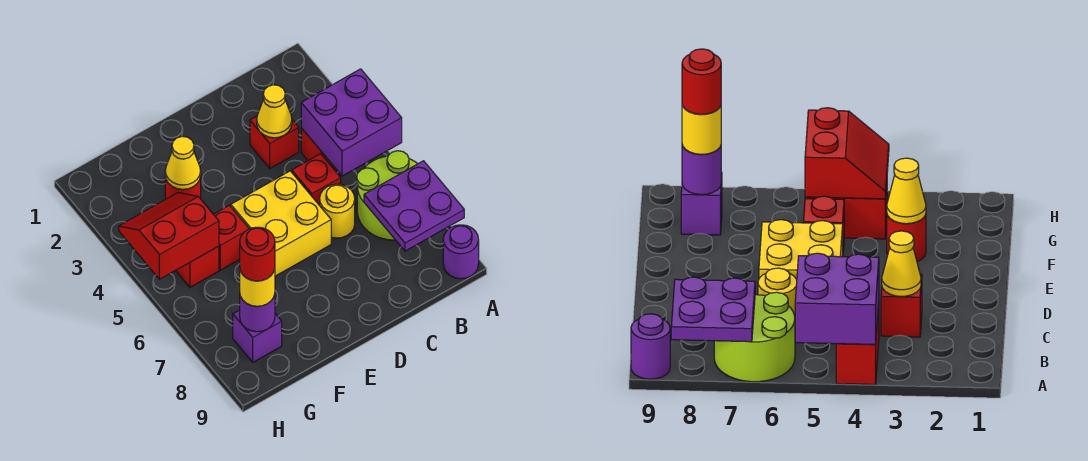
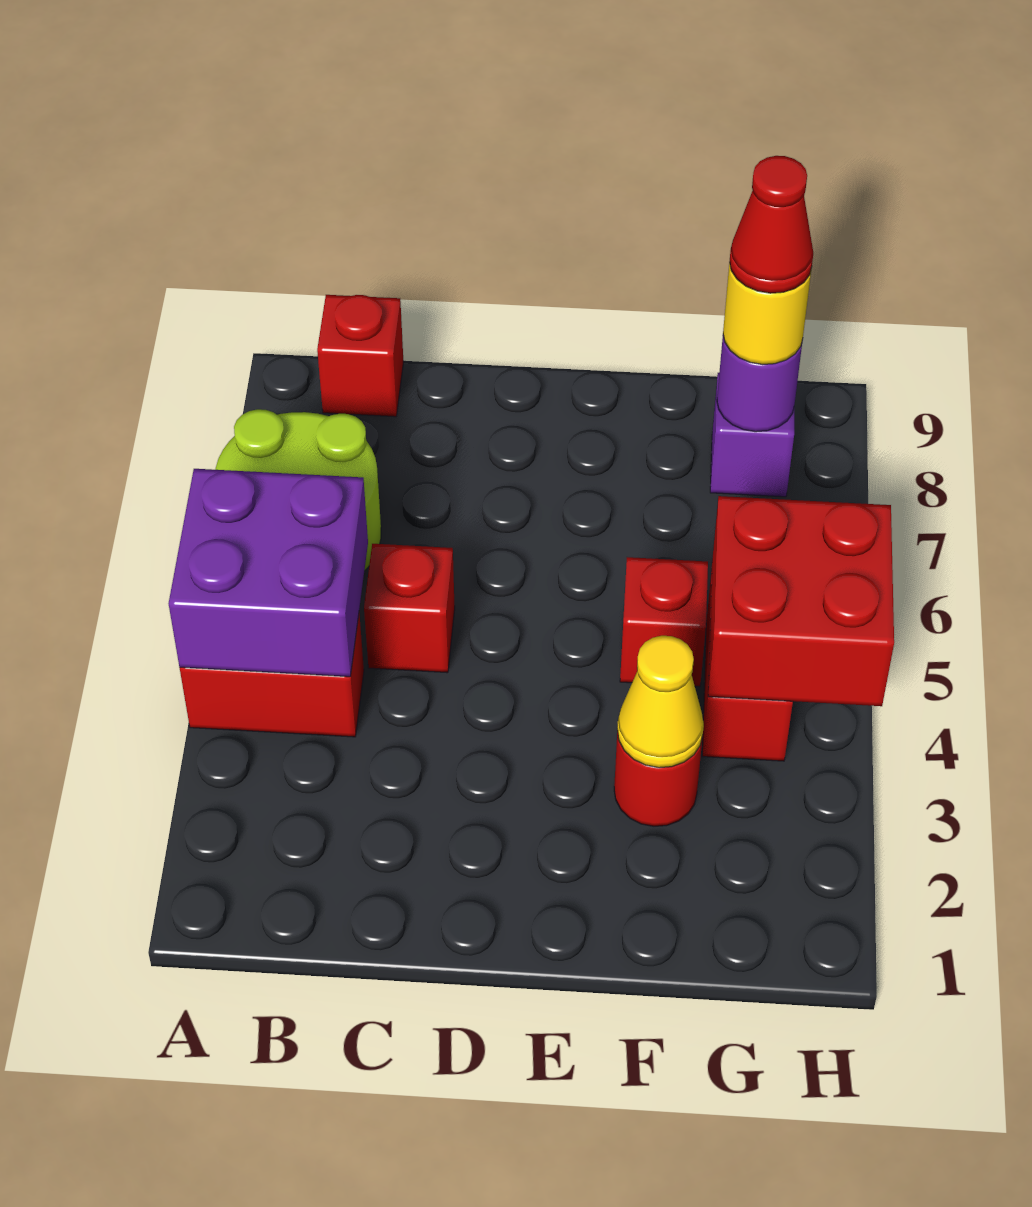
purple 2x2 plate [364,161,464,251] -> none
purple 1x1 round brick [443,225,479,279] -> none
red 1x1 brick [250,116,299,168] -> red 1x1 brick moved to [317,295,403,417]
yellow 1x1 cone [257,85,292,138] -> none
yellow 1x1 round brick [320,184,355,238] -> none
yellow 2x2 brick [231,171,331,276] -> none
red 2x2 slope [119,193,219,279] -> red 2x2 brick [708,496,894,706]
red 1x1 round brick [240,227,275,281] -> red 1x1 cone [729,156,813,293]

